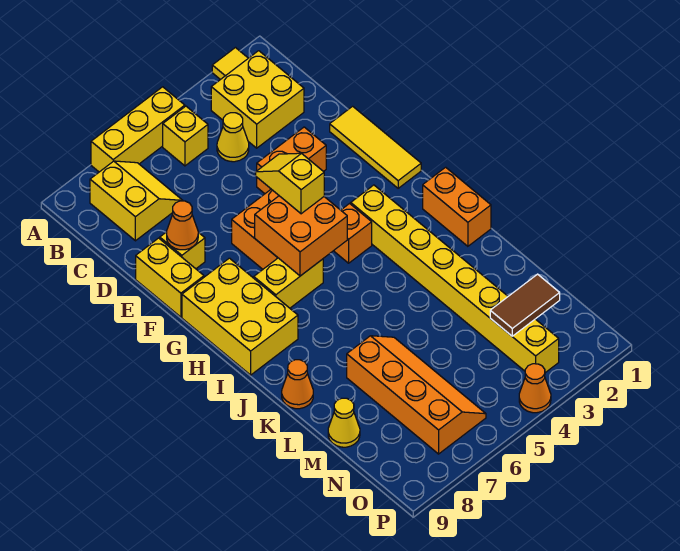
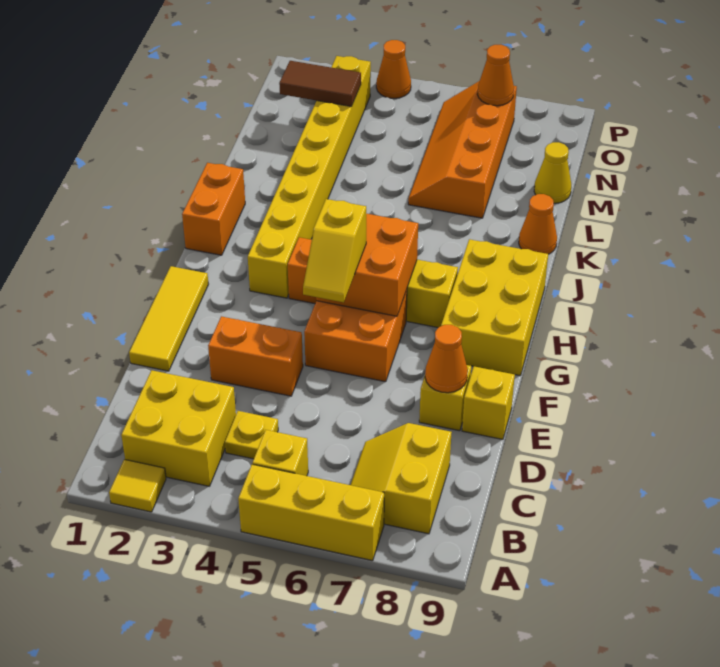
yellow 1x1 cone [217,113,249,162] -> yellow 1x1 plate [225,411,278,459]
yellow 1x2 brick [136,238,204,317] -> yellow 1x1 brick [462,366,515,440]
none -> orange 1x1 cone [477,45,514,106]

